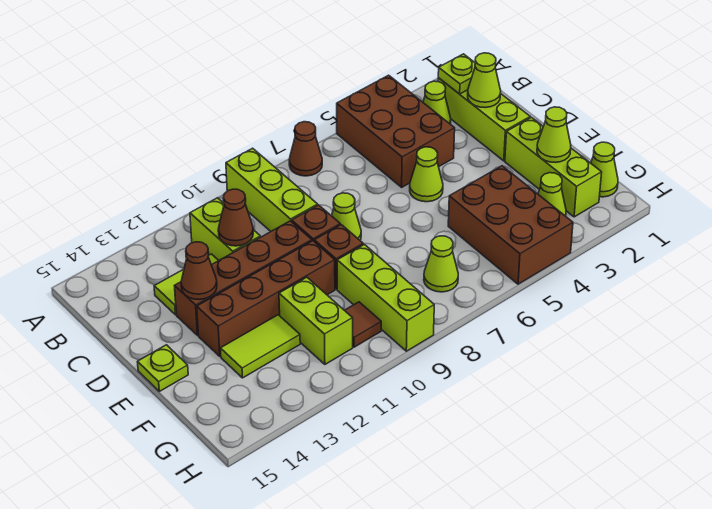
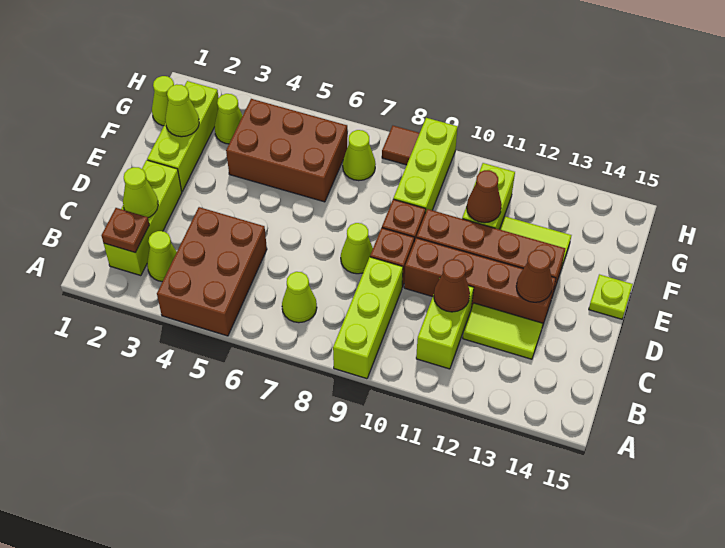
brown 1x1 cone [289,122,322,176] -> brown 1x1 cone moved to [467,170,502,223]
lime 1x1 plate [438,54,475,94] -> brown 1x1 plate [102,208,149,253]
lime 1x1 cone [410,147,443,202] -> lime 1x1 cone moved to [282,272,317,323]
brown 2x3 brick [448,166,573,284] -> brown 2x3 brick turned to [226,99,347,202]
brown 1x1 tile [345,302,381,347] -> brown 1x1 tile moved to [382,126,420,165]

